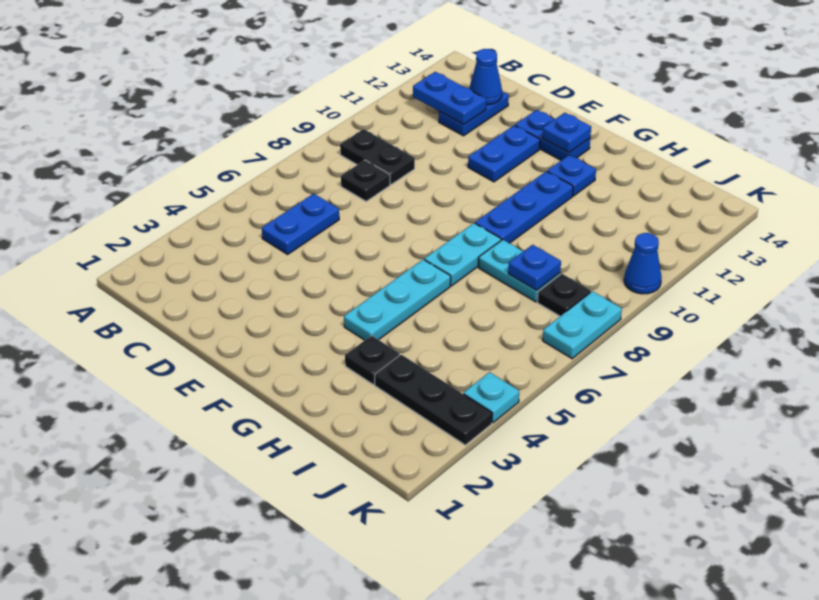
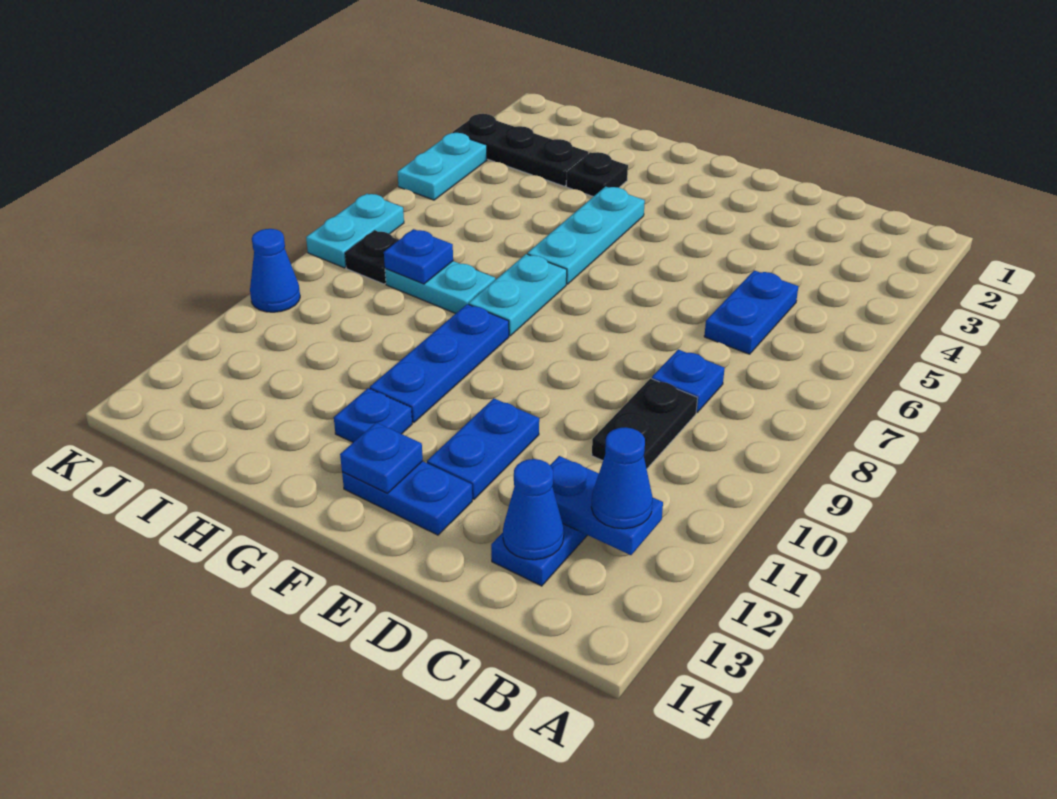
black 1x2 plate [340,129,415,184] -> black 1x2 plate turned to [592,378,698,469]
none -> blue 1x1 cone [591,427,653,529]
black 1x1 plate [341,160,390,201] -> blue 1x1 plate [652,349,725,412]
cyan 1x1 plate [464,372,519,423] -> cyan 1x2 plate [398,133,487,200]

